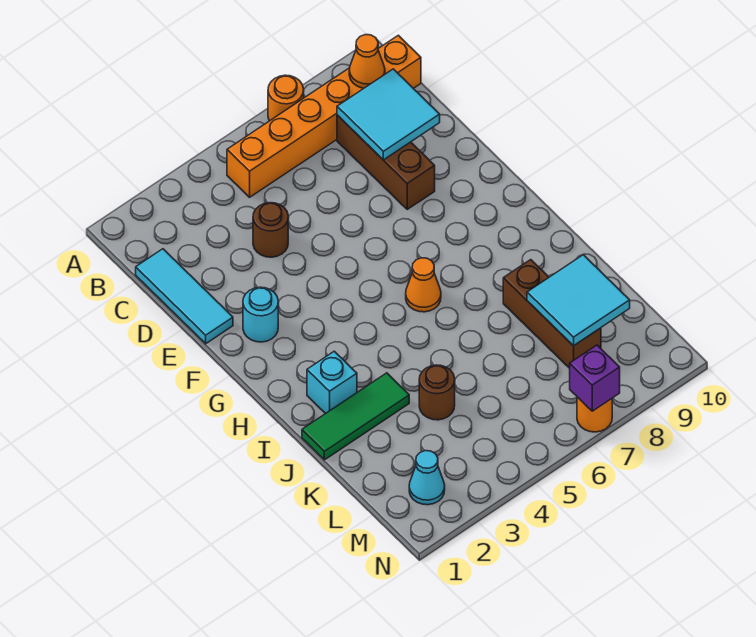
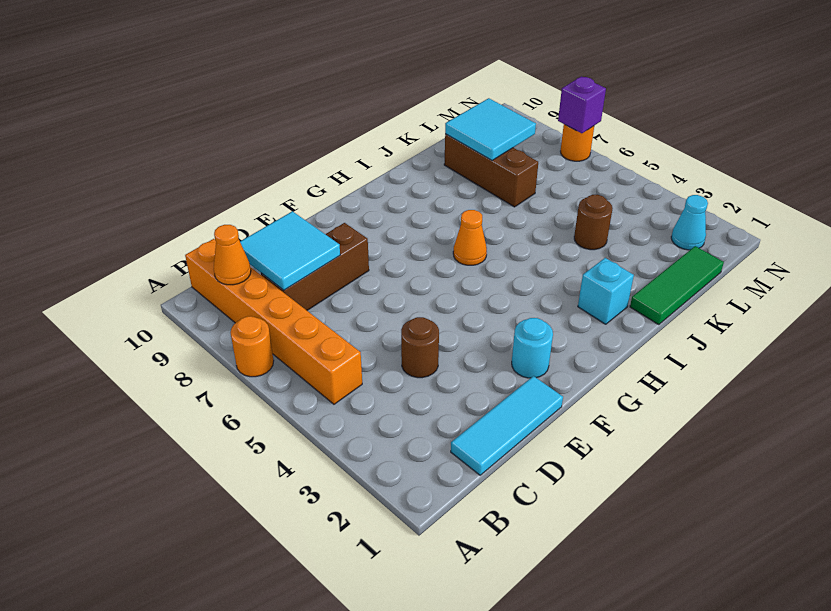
green 1x3 tile [302,373,409,460] -> green 1x3 tile turned to [630,246,724,325]
brown 1x3 brick [503,260,601,368] -> brown 1x3 brick turned to [444,134,538,207]

